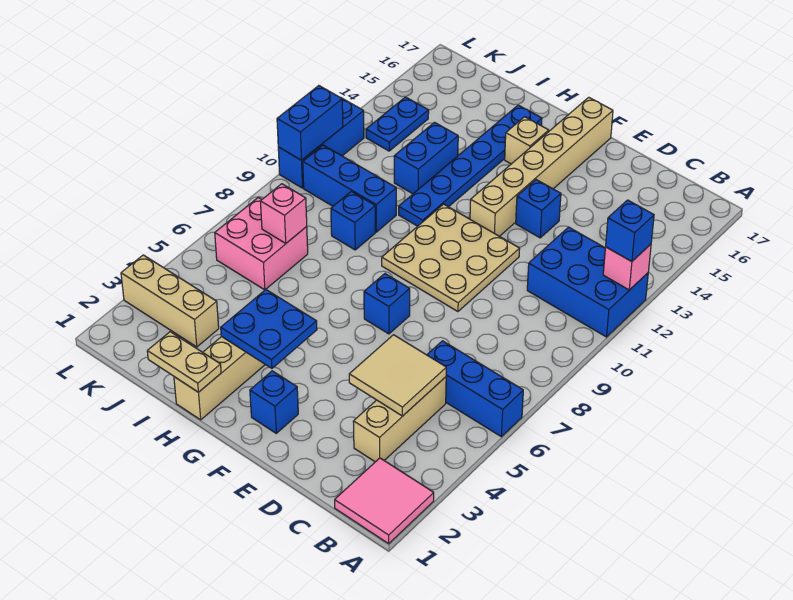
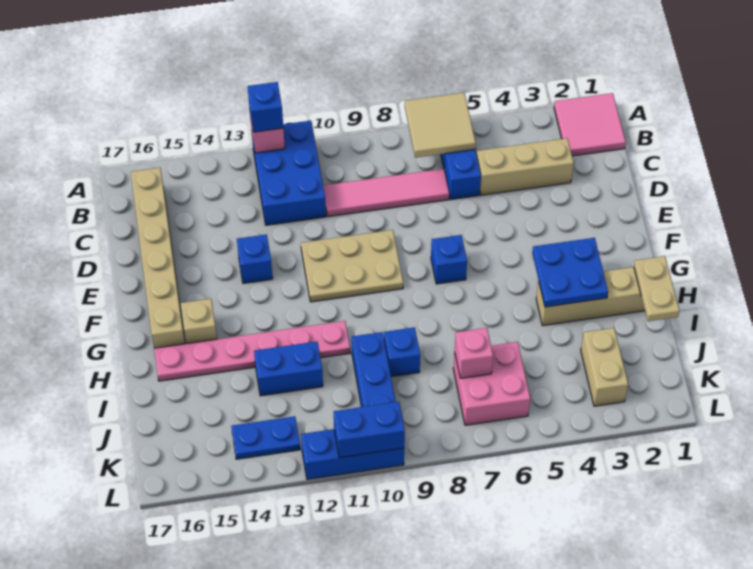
tan 2x2 tile [349,335,446,416] -> tan 2x2 tile moved to [405,93,476,158]
none -> pink 1x4 tile [323,169,449,217]
tan 3x3 plate [382,204,520,312] -> tan 2x3 plate [301,230,403,302]
blue 1x1 brick [250,371,298,433] -> none
tan 1x6 brick [470,97,613,236] -> tan 1x6 brick turned to [131,168,185,348]
blue 1x6 plate [399,105,542,226] -> pink 1x6 plate [154,321,350,381]
tan 1x3 brick [121,255,219,347] -> tan 1x2 brick [581,328,628,406]

